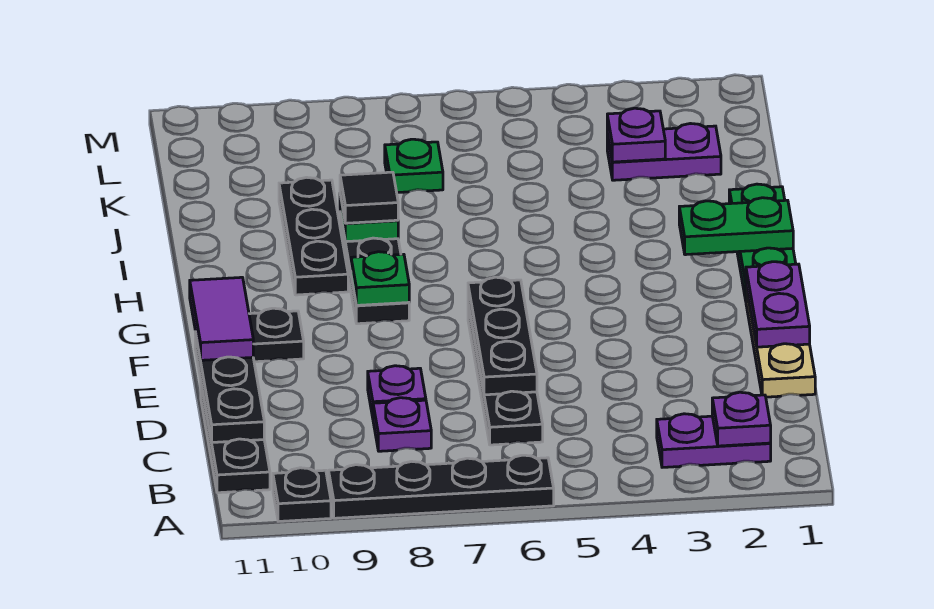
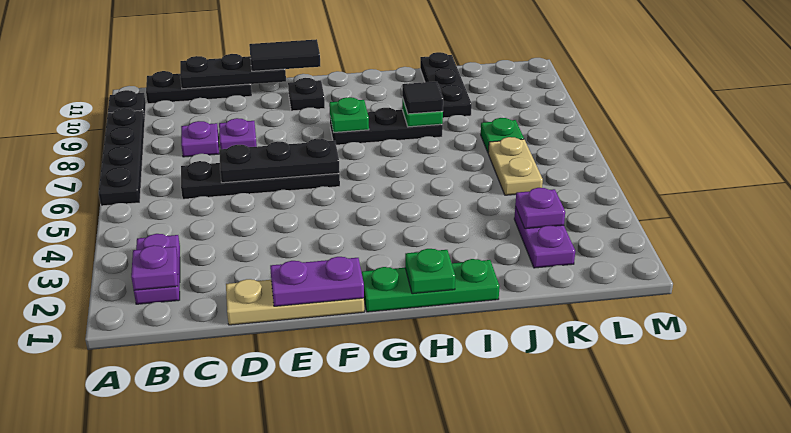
purple 1x2 tile [190,277,253,360] -> black 1x2 tile [249,39,320,71]
green 1x2 plate [679,198,793,255] -> green 1x1 plate [405,249,455,294]
black 1x3 plate [279,177,348,295] -> black 1x3 plate turned to [420,52,472,118]
none -> tan 1x2 plate [488,137,543,195]

